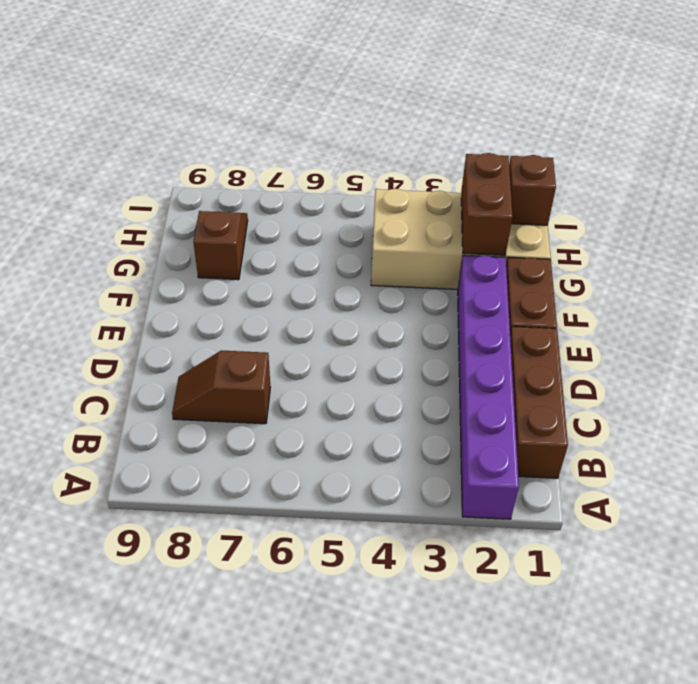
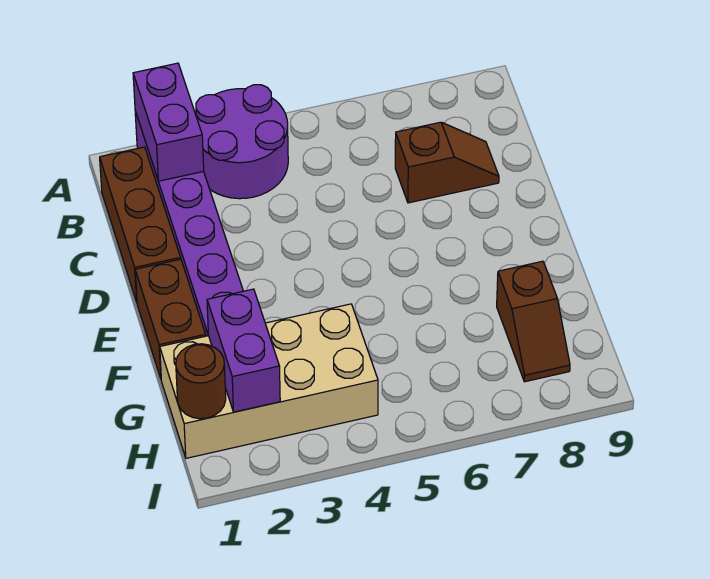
none -> purple 1x2 brick [133,63,204,181]
none -> purple 2x2 round brick [195,85,288,199]
brown 1x2 brick [461,153,512,255] -> purple 1x2 brick [207,289,280,412]
brown 1x1 brick [509,155,556,225] -> brown 1x1 round brick [176,344,226,419]

